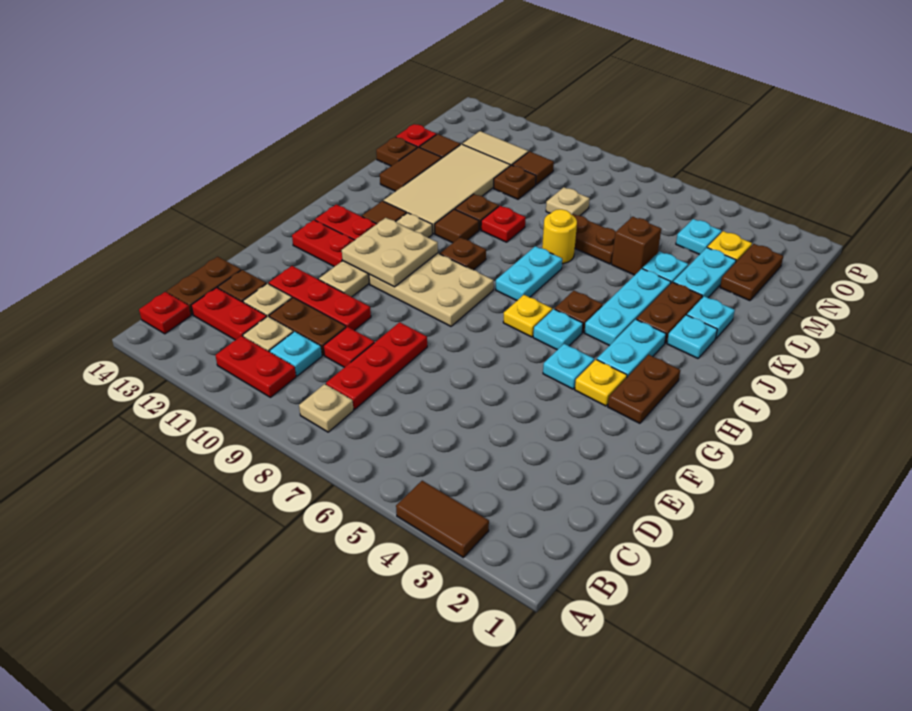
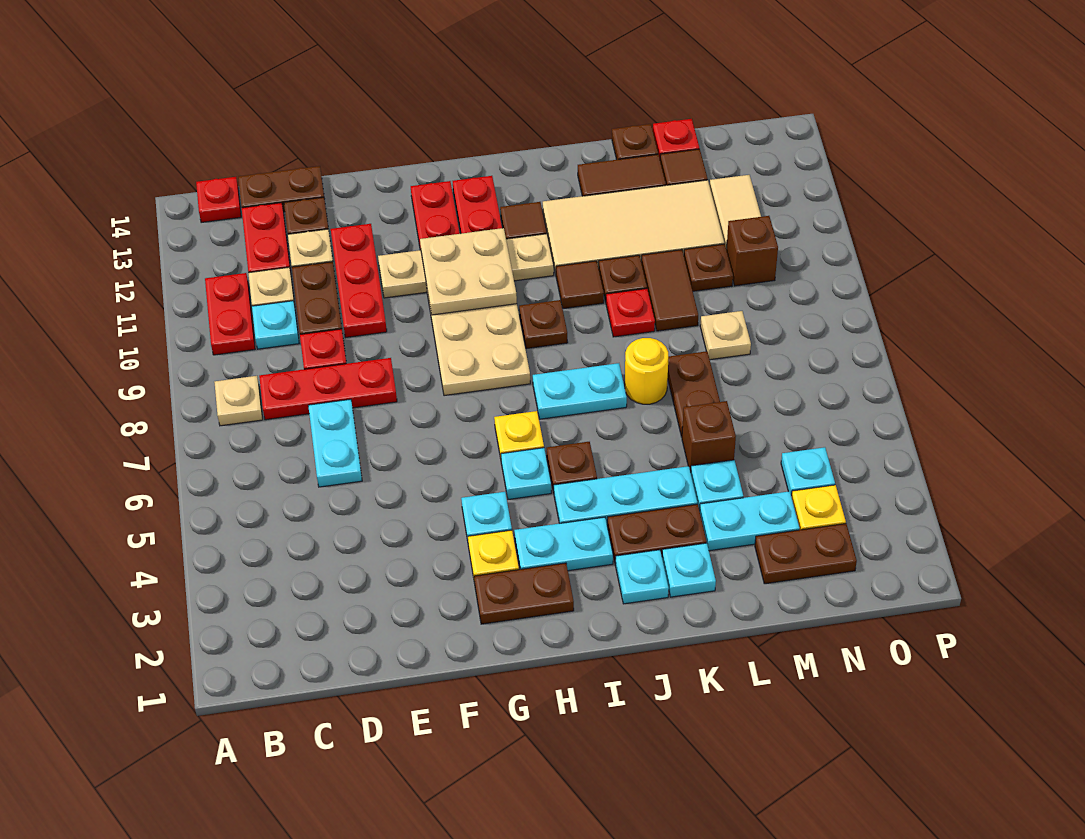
brown 1x2 tile [396,481,489,557] -> brown 1x2 tile moved to [641,250,698,331]
none -> cyan 1x2 plate [308,399,362,487]
brown 1x1 tile [512,151,554,185] -> brown 1x1 brick [726,216,778,286]

